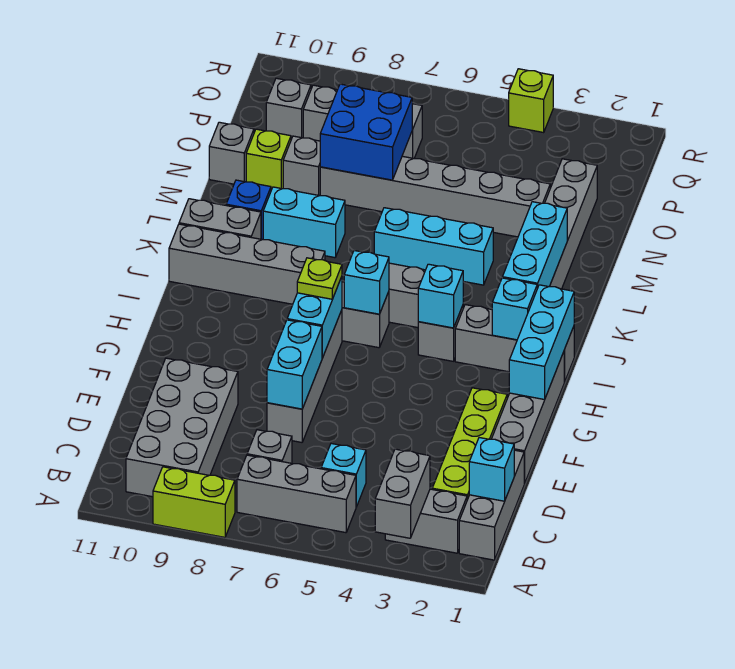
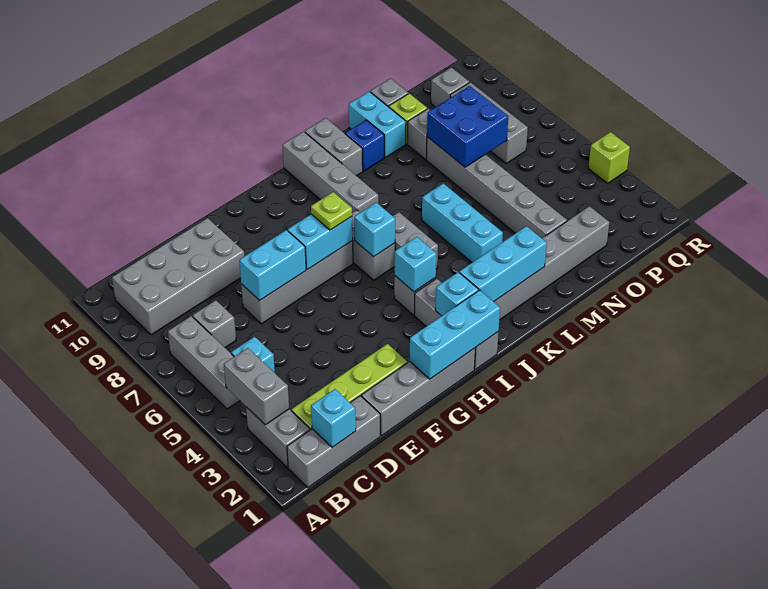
grey 1x2 brick [375,449,430,538] -> grey 1x2 brick turned to [224,348,289,425]
lime 1x2 brick [153,467,235,537] -> none
cyan 1x2 brick [263,187,345,258] -> cyan 1x2 brick moved to [349,92,406,157]

